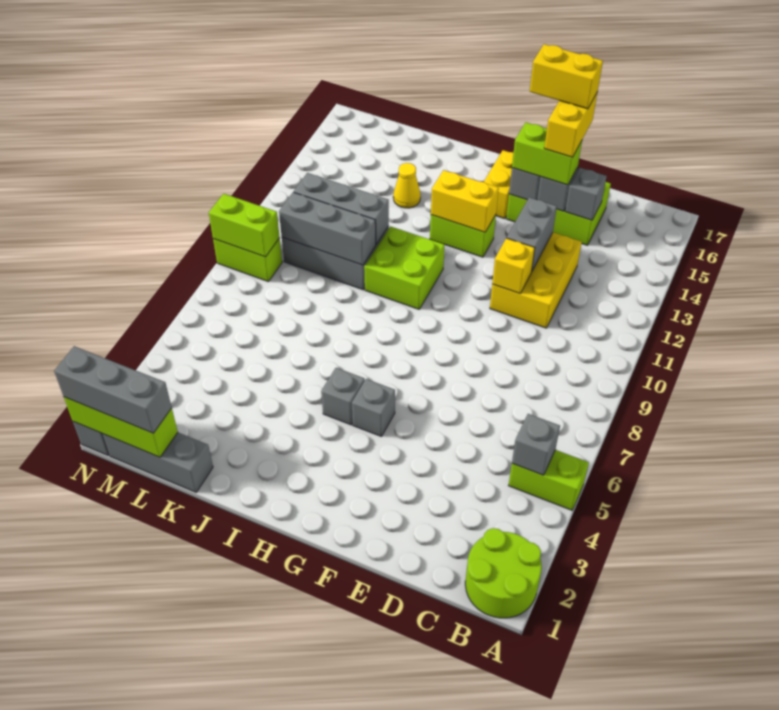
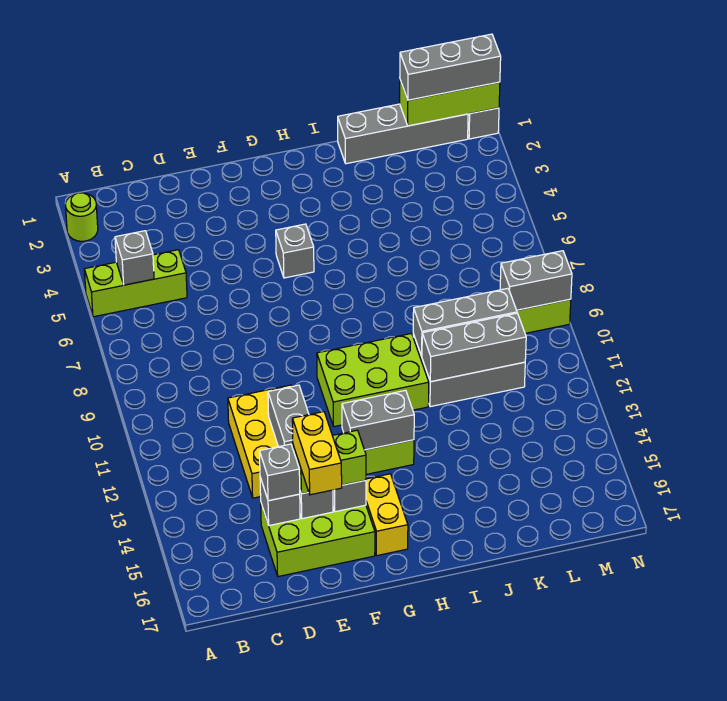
lime 2x2 round brick [465,528,542,618] -> lime 1x1 round brick [65,193,98,241]
lime 1x2 brick [508,450,589,510] -> lime 1x3 brick [84,250,187,317]
yellow 1x1 brick [492,238,535,293] -> none
yellow 1x2 brick [530,44,603,109] -> none
yellow 1x2 brick [431,170,499,232] -> grey 1x2 brick [342,390,414,450]
grey 1x1 brick [321,368,365,425] -> grey 1x1 brick moved to [260,444,300,501]
lime 2x2 brick [364,226,445,309] -> lime 2x3 brick [317,333,429,427]
yellow 1x1 cone [393,163,421,208] -> none
grey 1x3 brick [102,433,213,492] -> grey 1x4 brick [338,104,468,164]
lime 1x2 brick [209,194,280,257] -> grey 1x2 brick [500,251,572,310]

